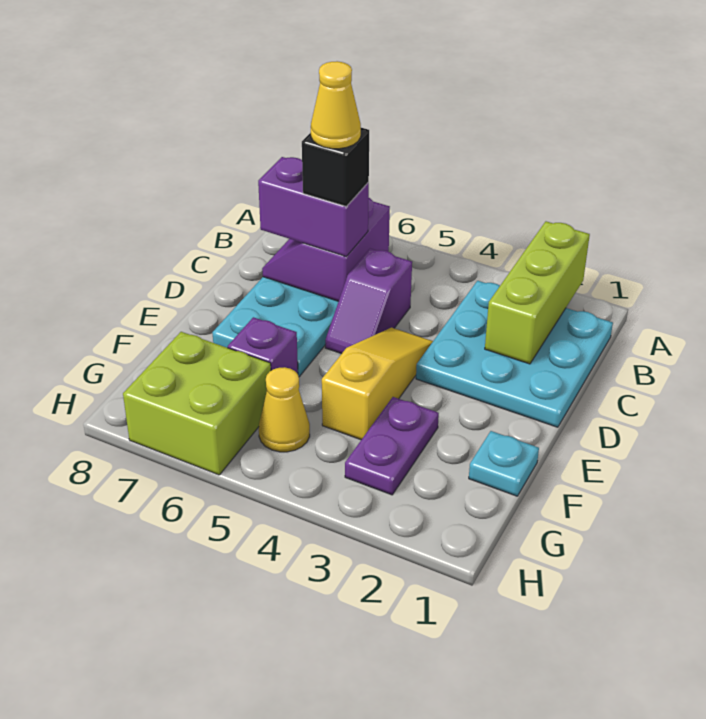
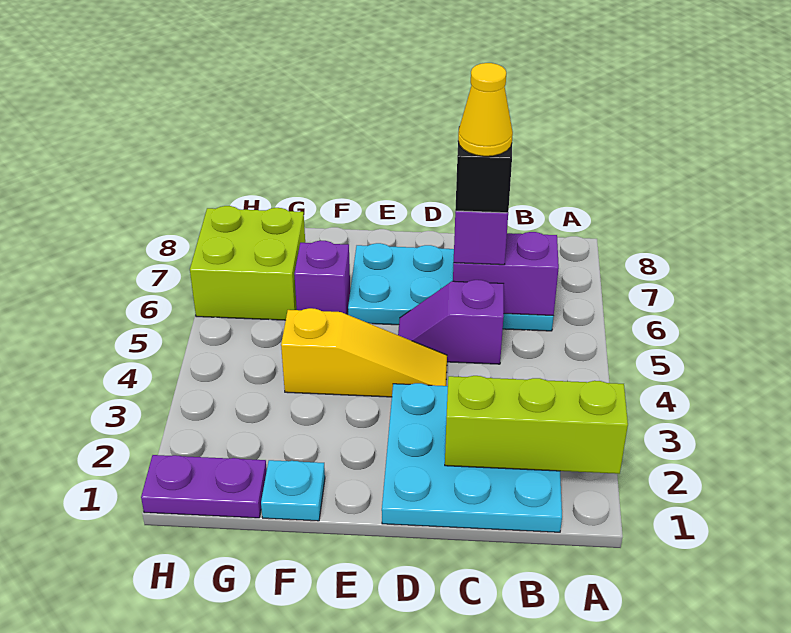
purple 1x2 plate [345,397,439,495] -> purple 1x2 plate moved to [141,455,267,518]
yellow 1x1 cone [259,367,310,452] -> none

